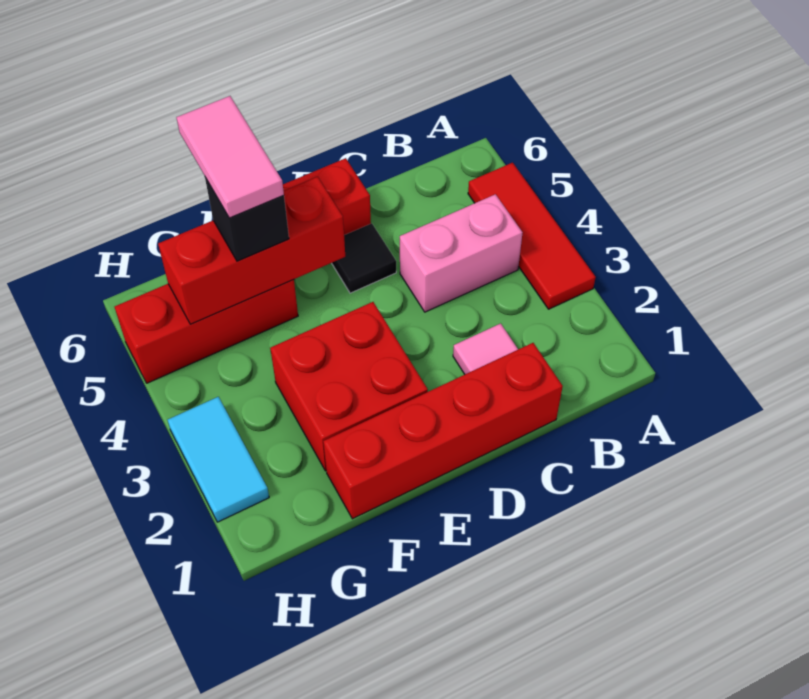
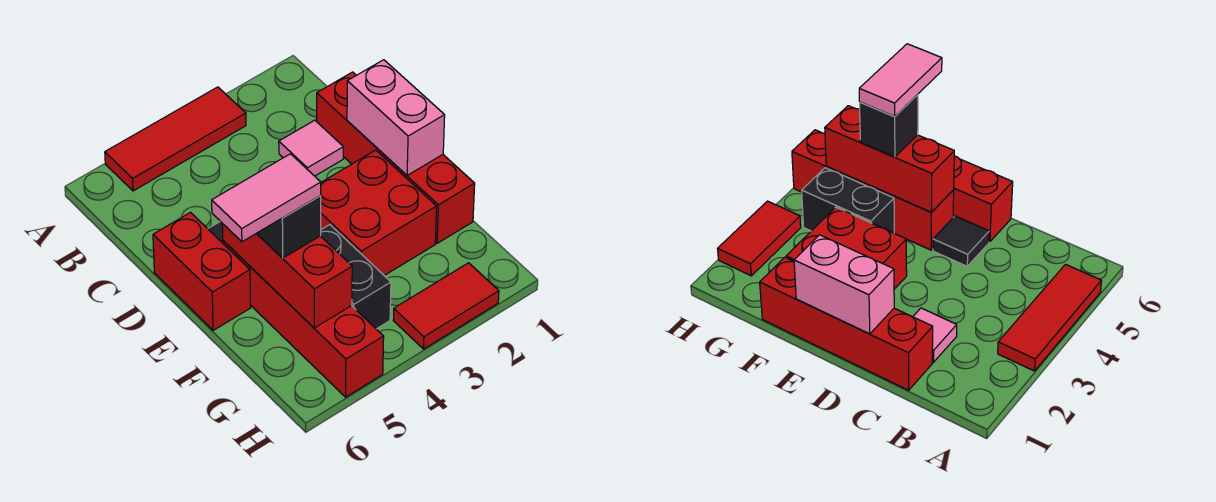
pink 1x2 brick [400,194,523,312] -> pink 1x2 brick moved to [347,60,445,175]
none -> black 1x2 brick [321,225,391,329]
red 1x3 brick [115,279,298,383] -> red 1x4 brick [223,241,384,397]
cyan 1x2 tile [168,397,269,522] -> red 1x2 tile [393,263,499,349]

